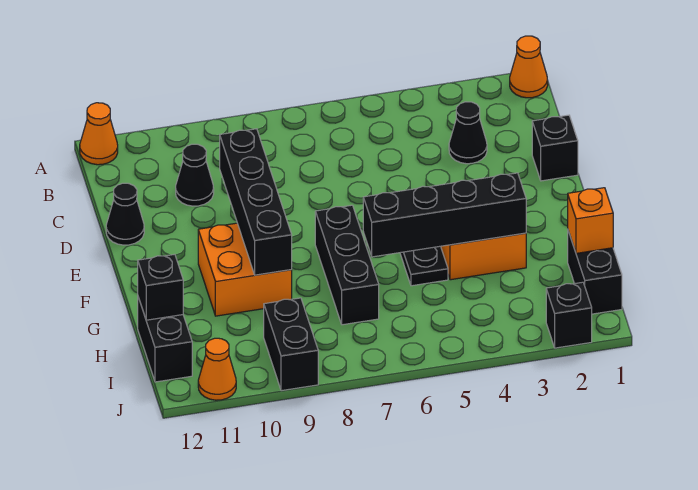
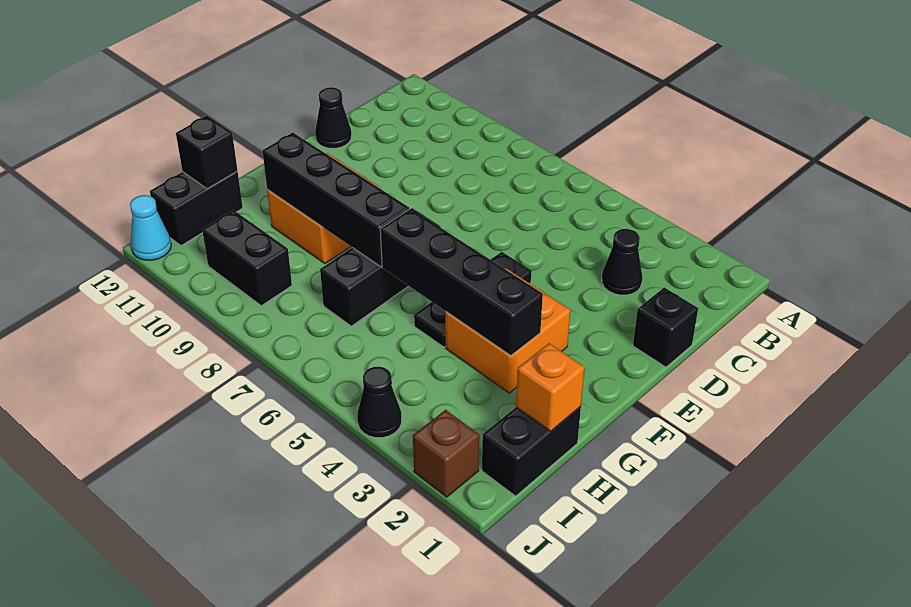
orange 1x1 cone [510,36,548,98] -> none
orange 1x1 cone [80,103,118,165] -> none
black 1x1 cone [176,144,214,206] -> black 1x1 cone moved to [357,366,402,438]
black 1x4 brick [220,129,292,275] -> black 1x4 brick turned to [263,133,409,267]
black 1x2 brick [264,298,318,391] -> black 1x2 brick turned to [202,210,292,306]
black 1x1 brick [546,282,592,348] -> brown 1x1 brick [413,410,479,497]
orange 1x1 cone [198,338,236,400] -> none
none -> cyan 1x1 cone [130,195,171,260]

